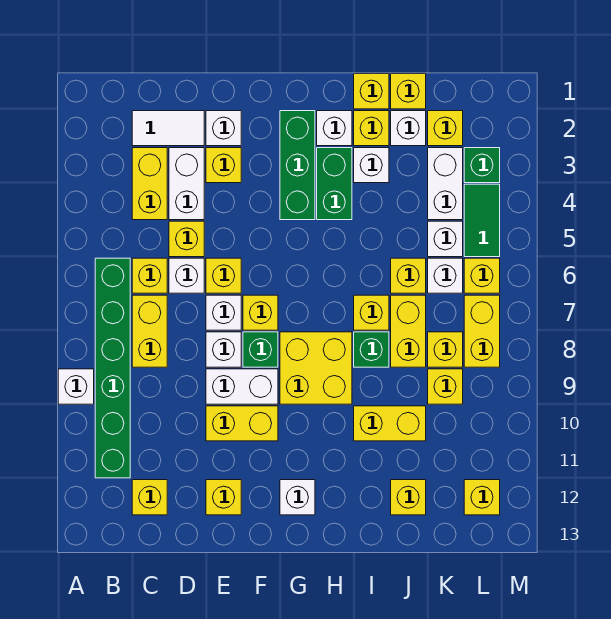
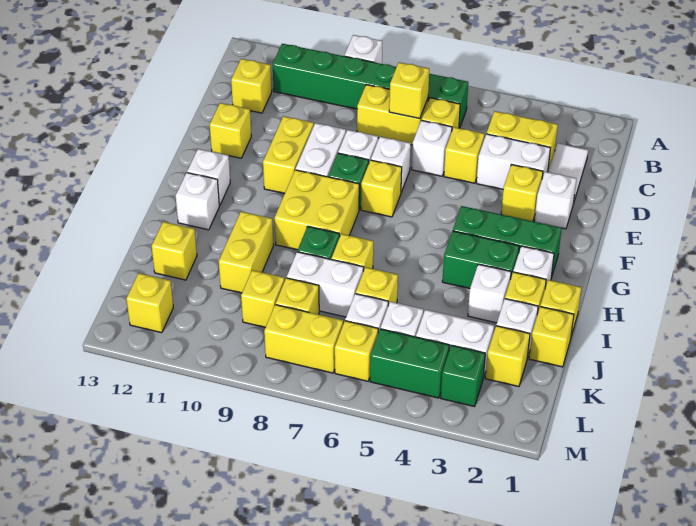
yellow 1x1 brick [206,258,241,293] -> yellow 1x1 brick moved to [389,62,429,119]
none -> white 1x1 brick [176,173,219,230]
yellow 1x2 brick [391,295,426,367] -> white 1x2 brick [287,252,364,317]
green 1x2 tile [464,184,500,257] -> green 1x2 brick [370,329,449,398]

